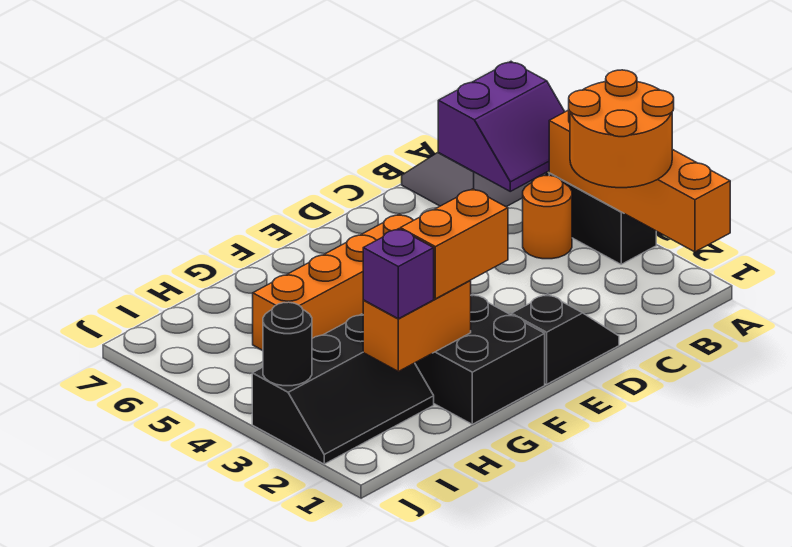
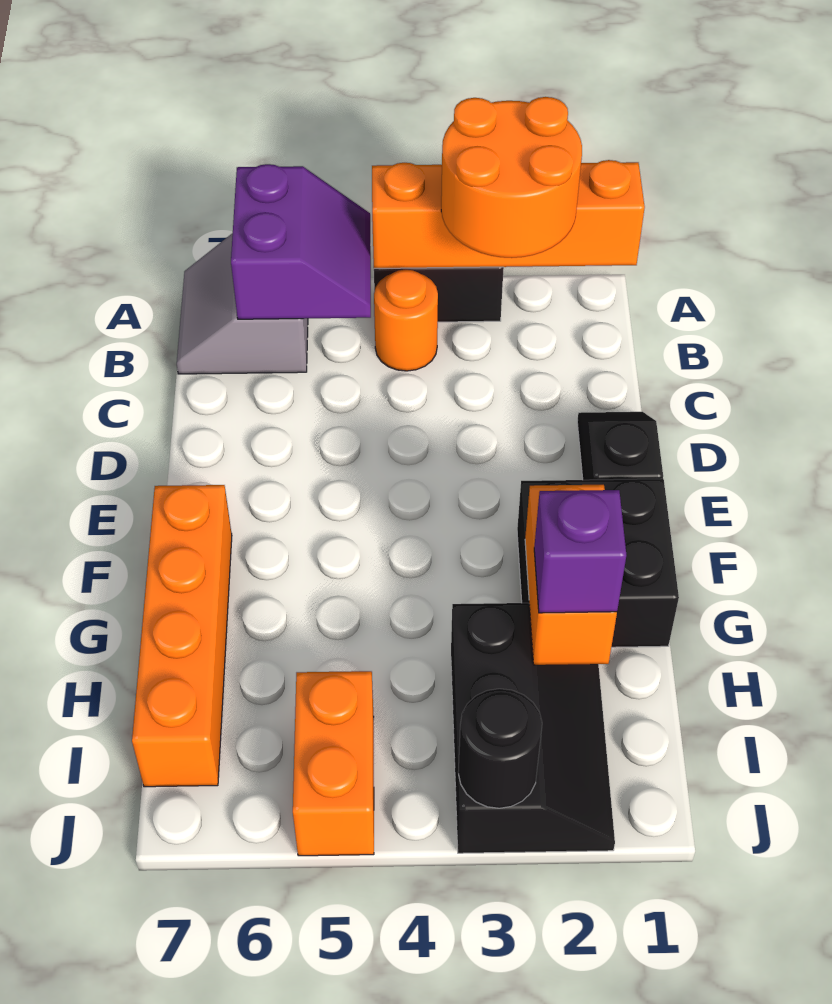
orange 1x4 brick [253,214,413,351] -> orange 1x4 brick moved to [132,485,232,787]
orange 1x2 brick [400,189,508,299] -> orange 1x2 brick moved to [293,671,374,856]

